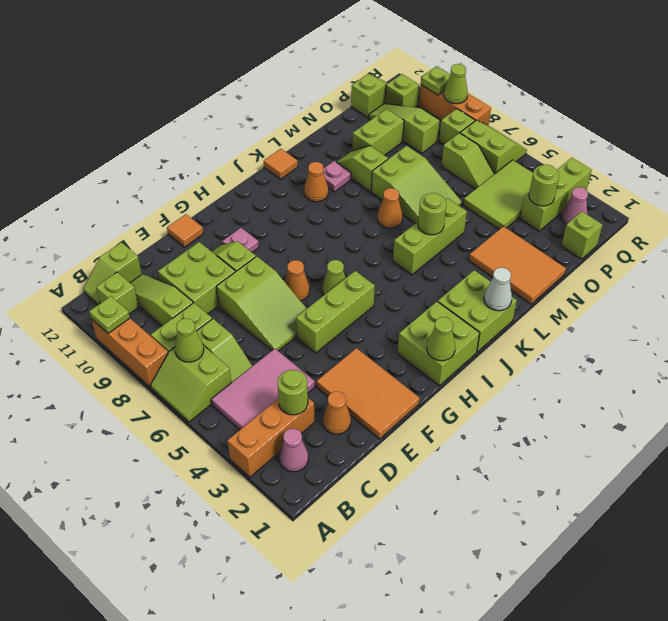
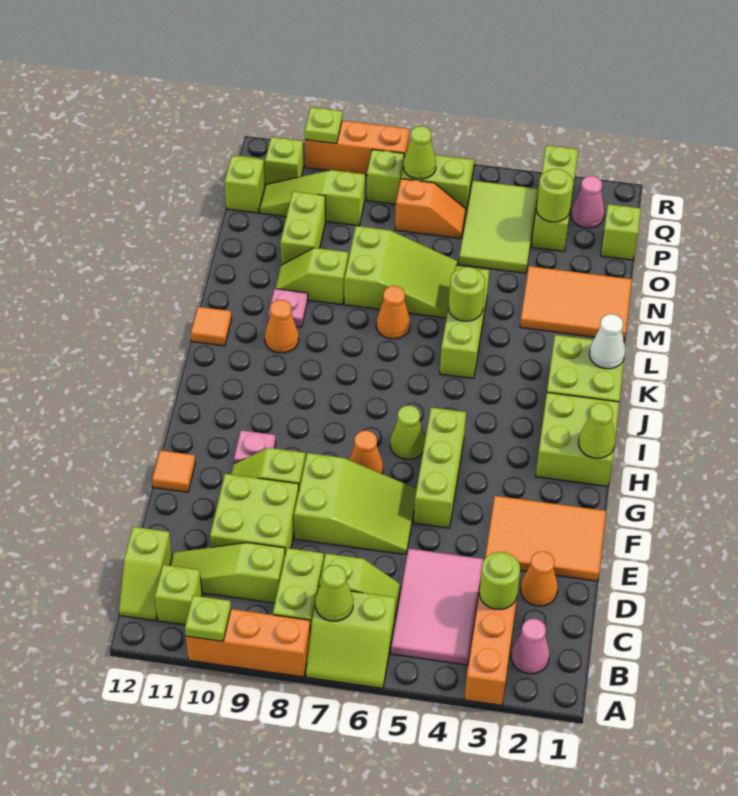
lime 1x2 slope [441,133,494,189] -> orange 1x2 slope [395,179,466,238]
lime 1x1 cone [444,64,468,104] -> lime 1x1 cone moved to [403,126,436,179]

